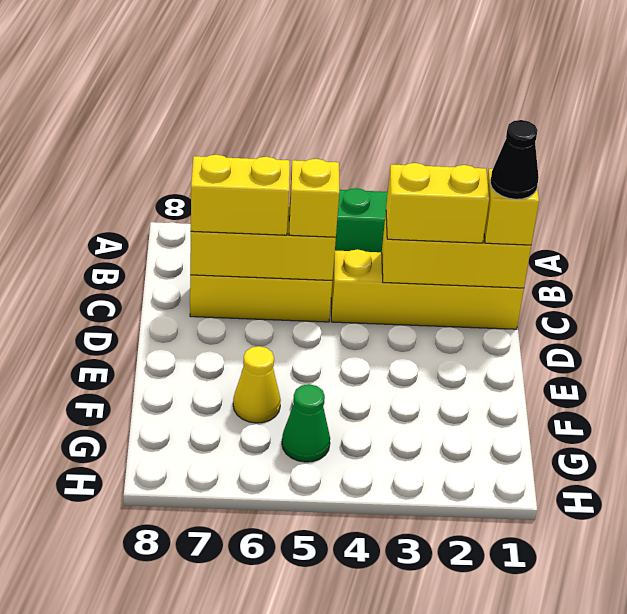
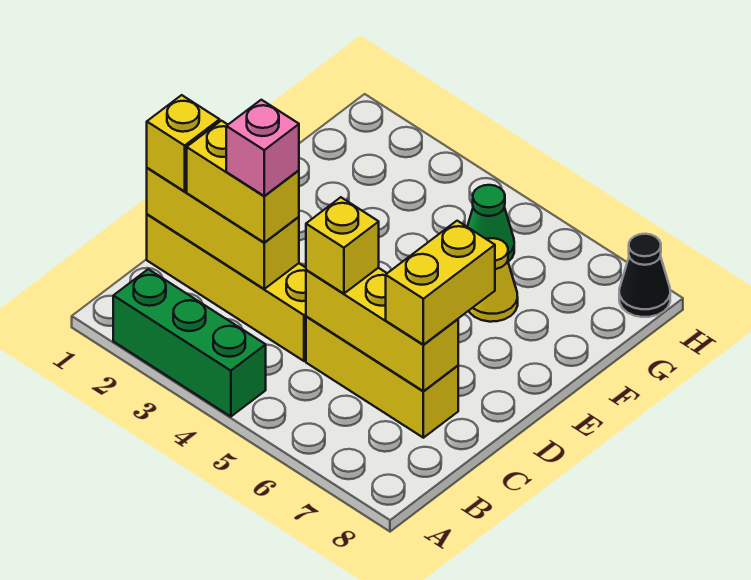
black 1x1 cone [490,120,539,199] -> black 1x1 cone moved to [619,234,670,317]
none -> pink 1x1 brick [226,100,299,196]
yellow 1x2 brick [191,155,290,235] -> yellow 1x2 brick turned to [386,221,495,345]

